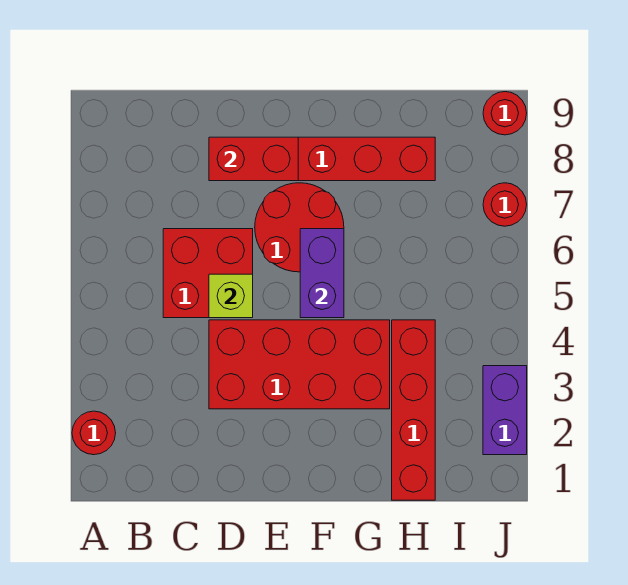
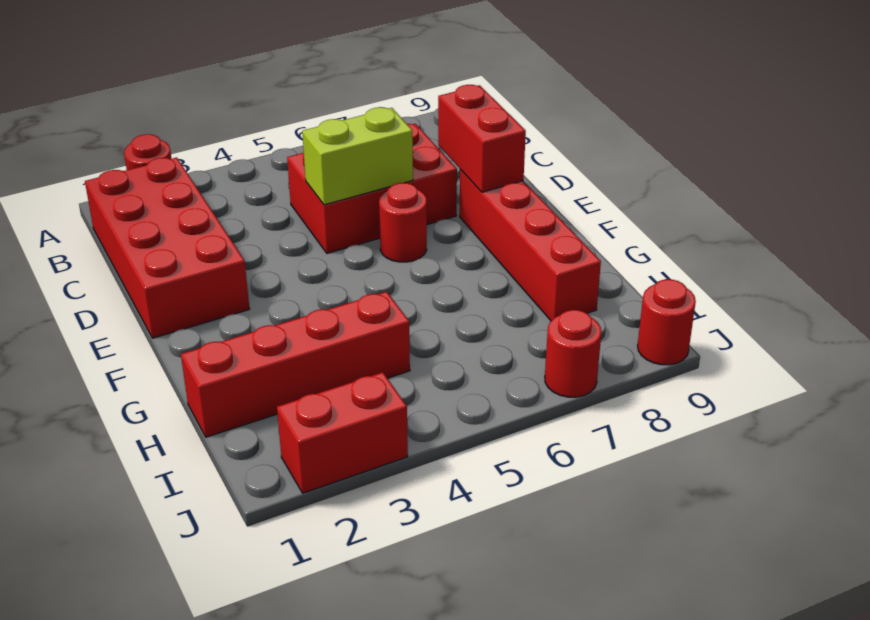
red 2x2 brick [163,229,253,318] -> red 2x3 brick [287,124,457,253]
red 2x4 brick [209,320,390,409] -> red 2x4 brick moved to [85,158,249,338]
lime 1x1 brick [209,274,253,318] -> lime 1x2 brick [302,107,413,205]
red 2x2 round brick [255,183,344,272] -> red 1x1 round brick [379,183,427,262]
purple 1x2 brick [300,229,344,318] -> none
purple 1x2 brick [483,366,527,455] -> red 1x2 brick [277,372,408,493]

